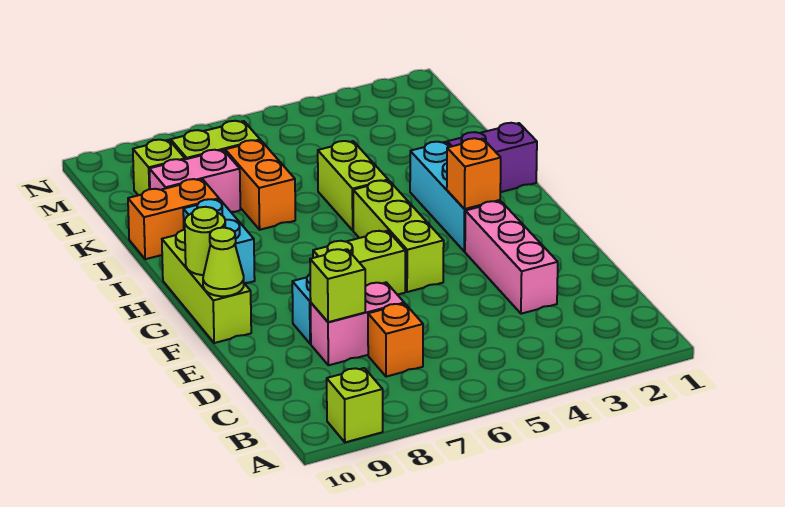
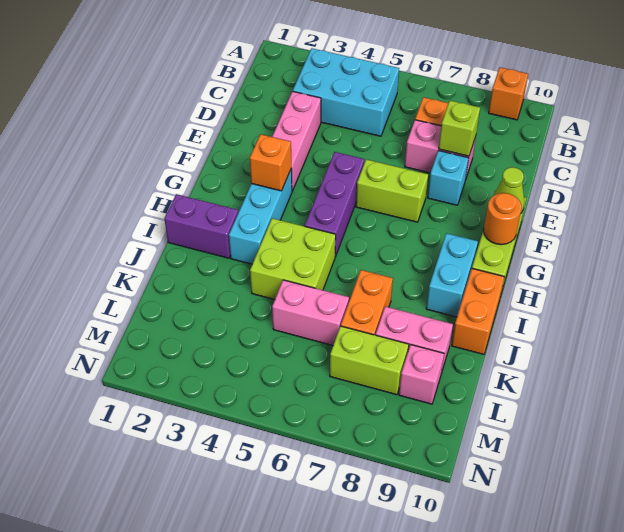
lime 1x1 brick [327,368,383,442] -> orange 1x1 brick [489,67,528,120]
none -> cyan 2x3 brick [293,48,399,136]
lime 1x3 brick [353,180,444,292] -> purple 1x3 brick [305,152,364,257]
lime 1x1 round brick [185,207,225,275] -> orange 1x1 round brick [484,193,522,245]
lime 1x2 brick [318,141,388,230] -> lime 2x2 brick [250,218,336,300]
orange 1x2 brick [128,179,219,259] -> orange 1x2 brick turned to [452,269,504,354]
none -> pink 1x2 brick [272,280,349,346]
lime 1x1 brick [133,140,185,195] -> pink 1x1 brick [399,345,444,404]

